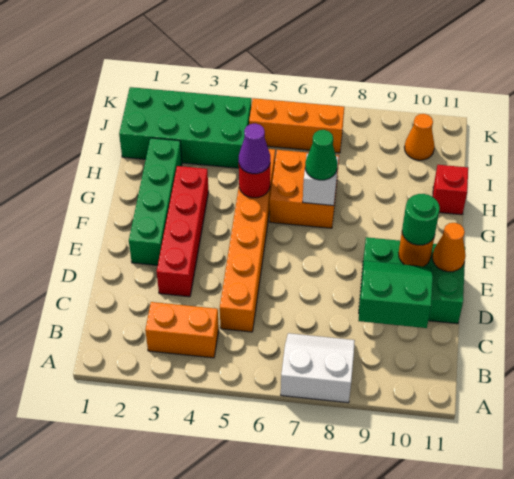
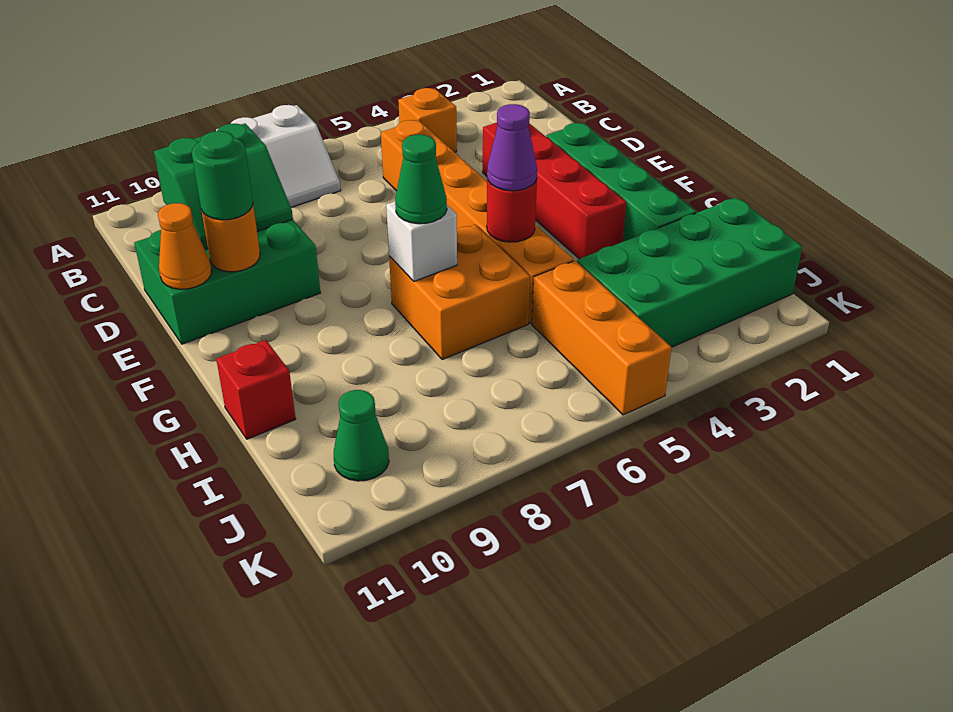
orange 1x2 brick [145,302,219,358] -> orange 1x1 brick [398,88,457,152]
orange 1x3 brick [249,98,344,153] -> orange 1x3 brick turned to [532,261,671,415]
orange 1x1 cone [404,114,435,160] -> green 1x1 cone [334,390,389,481]

